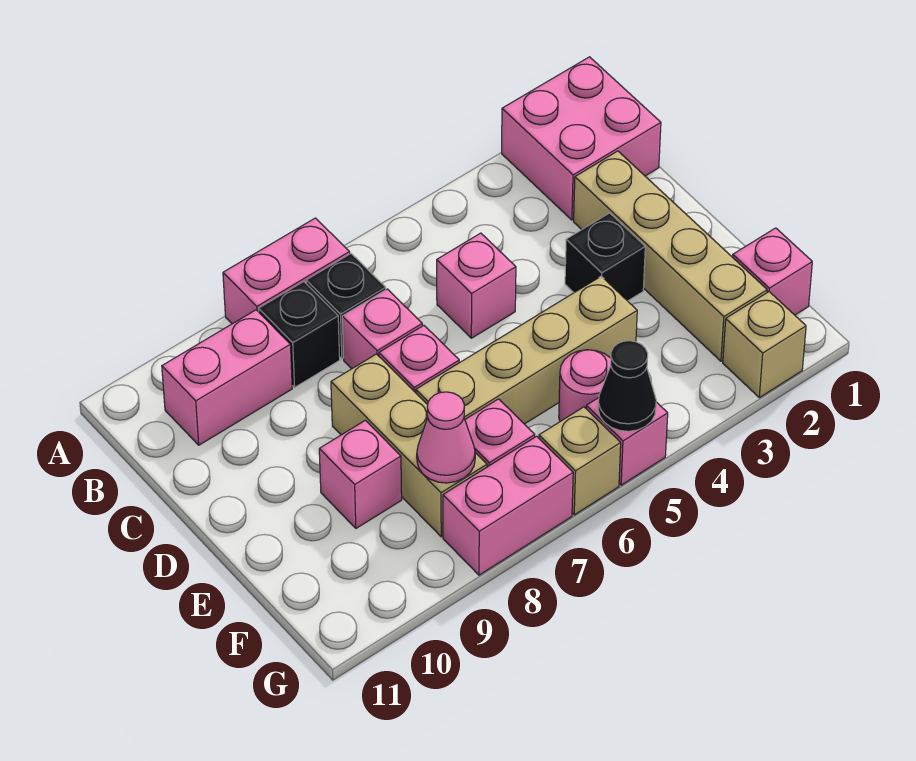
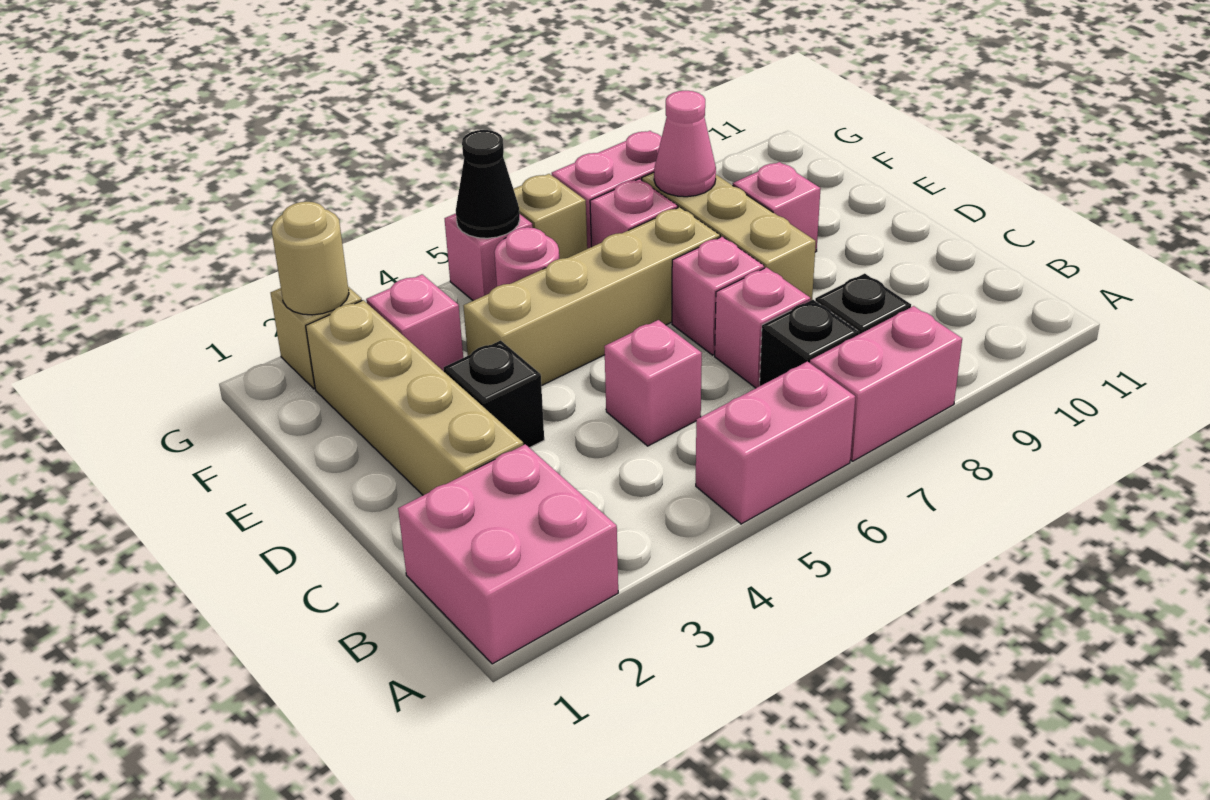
pink 1x2 brick [162,310,292,445] -> pink 1x2 brick moved to [696,361,855,524]
pink 1x1 brick [733,228,812,315] -> pink 1x1 brick moved to [366,274,463,371]
none -> tan 1x1 round brick [272,202,349,315]

